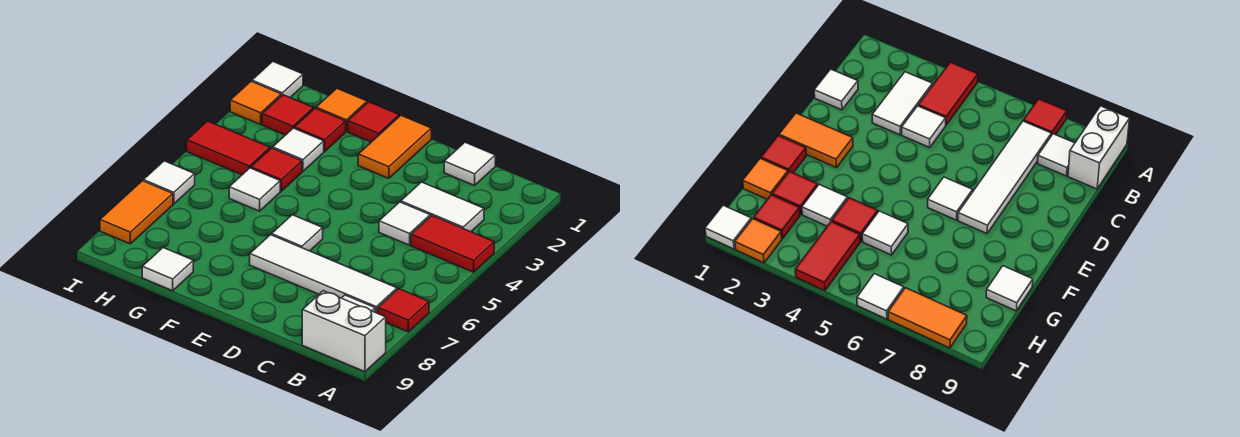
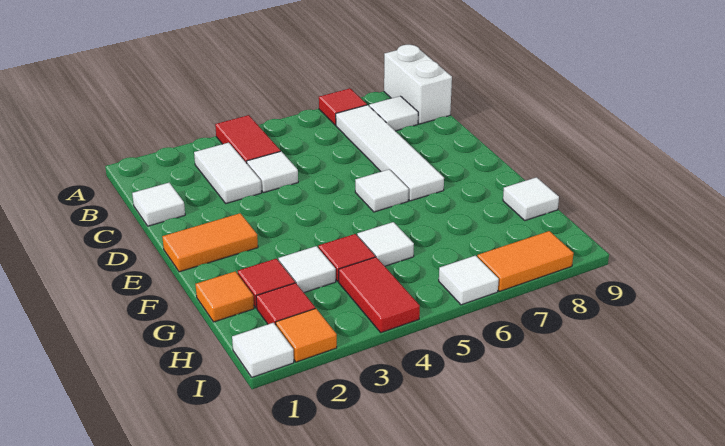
red 1x1 tile [348,102,399,142] -> none

